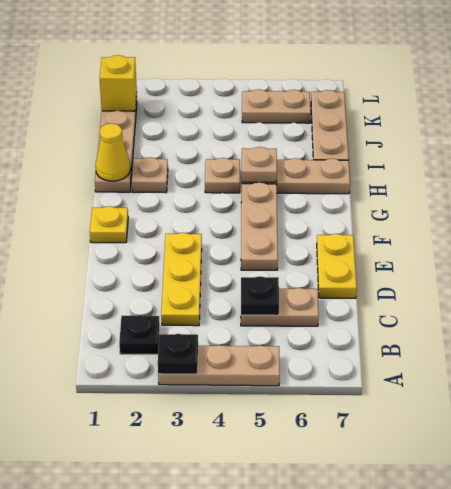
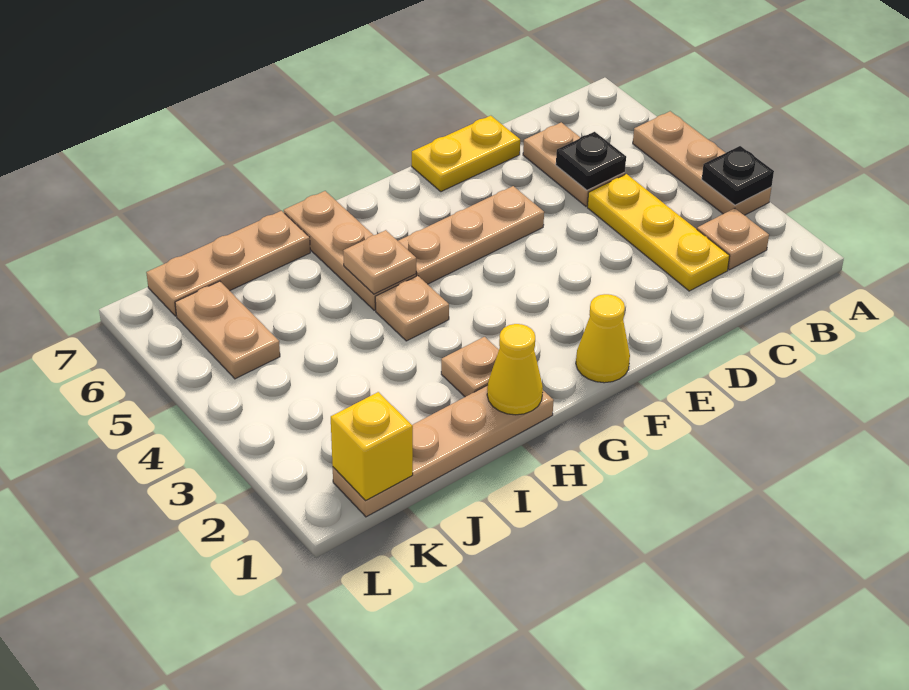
black 1x1 plate [119,315,160,354] -> tan 1x1 plate [697,208,769,270]
yellow 1x3 plate [161,233,202,326] -> yellow 1x3 plate turned to [587,174,730,291]
yellow 1x1 plate [90,206,128,243] -> yellow 1x1 cone [576,294,630,383]

